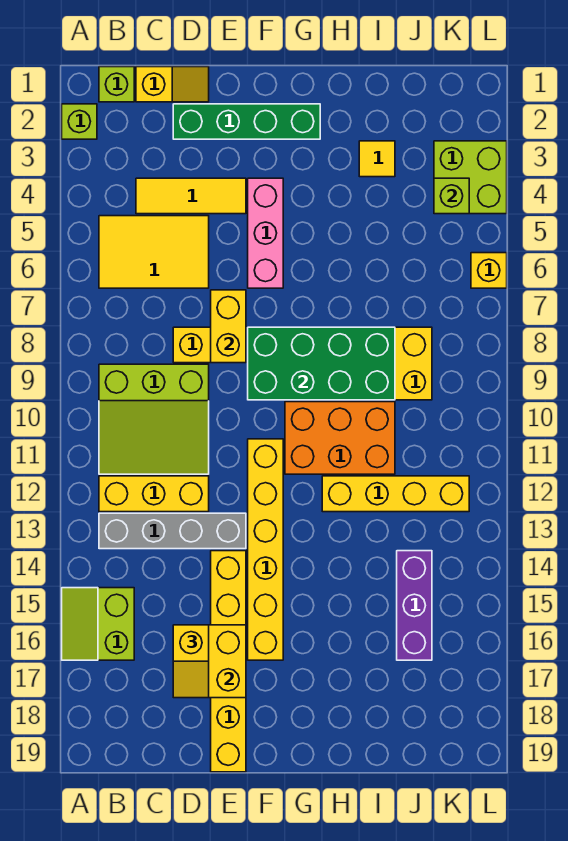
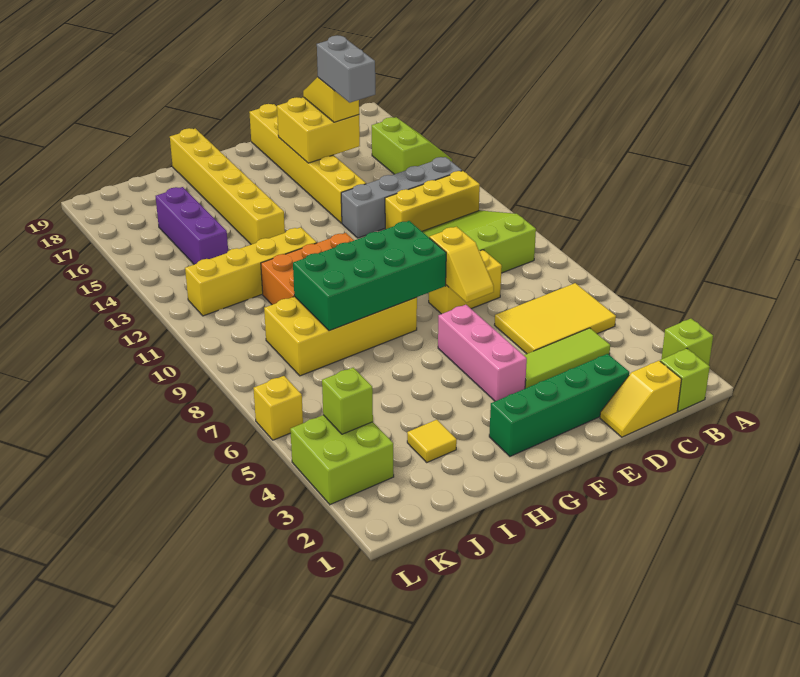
yellow 1x3 tile [136,178,246,214] -> lime 1x3 tile [524,328,610,389]
none -> grey 1x2 brick [317,35,375,103]
yellow 1x2 brick [211,290,246,363] -> yellow 1x2 slope [429,227,494,302]
yellow 1x6 brick [248,439,283,660] -> yellow 1x6 brick moved to [170,128,285,244]

